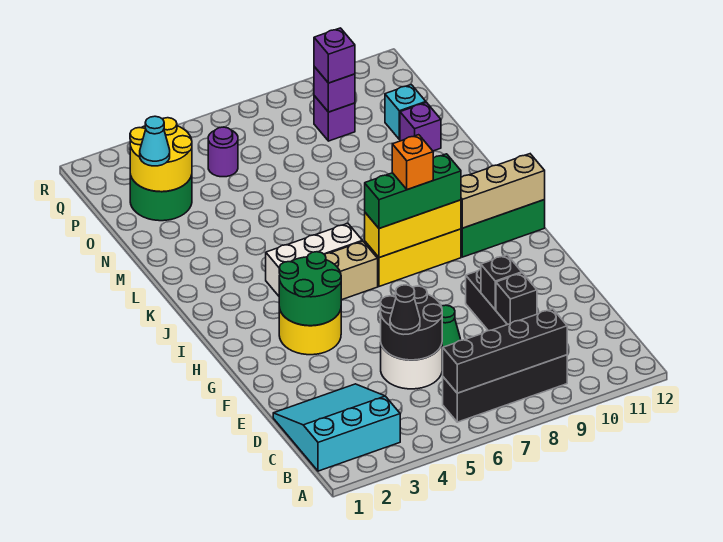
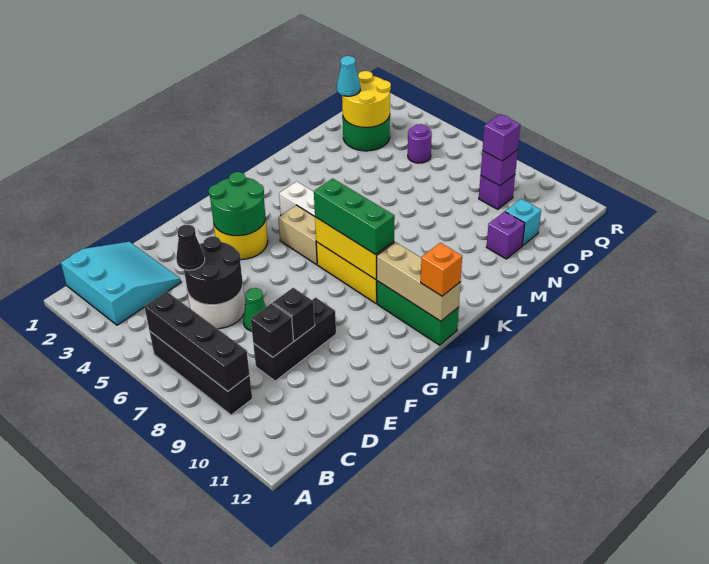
orange 1x1 brick [392,135,433,190] -> orange 1x1 brick moved to [421,243,462,296]

